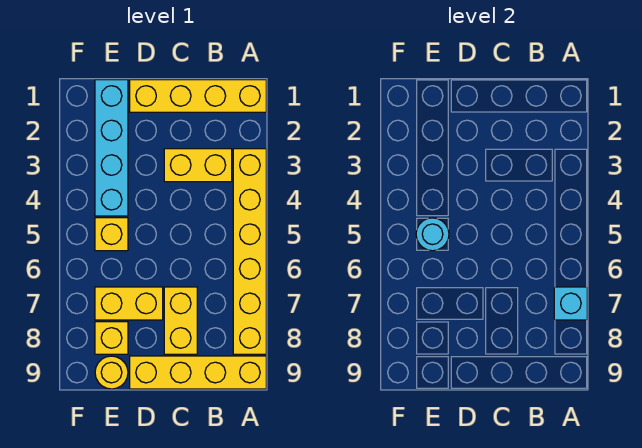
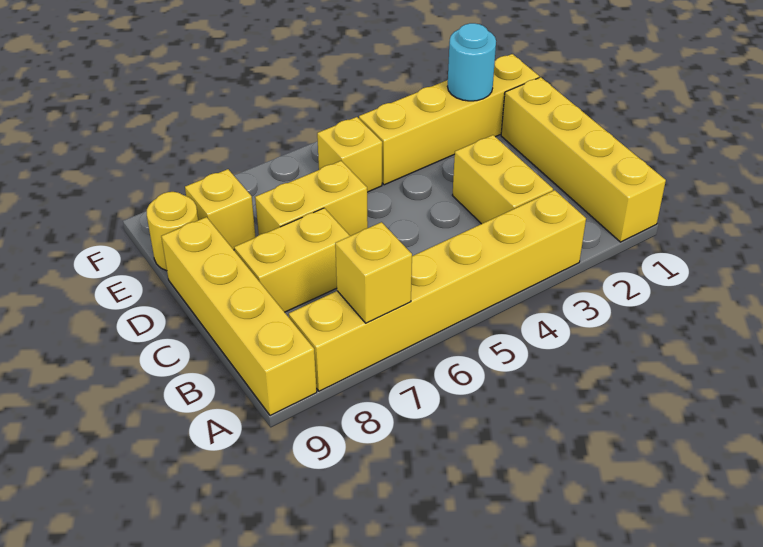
cyan 1x1 brick [554,287,587,320] -> yellow 1x1 brick [335,222,412,323]
yellow 1x2 brick [95,287,163,320] -> yellow 1x2 brick turned to [255,161,368,236]
cyan 1x4 brick [95,80,128,216] -> yellow 1x4 brick [359,54,539,185]
cyan 1x1 round brick [416,218,449,251] -> cyan 1x1 round brick moved to [447,23,496,101]

